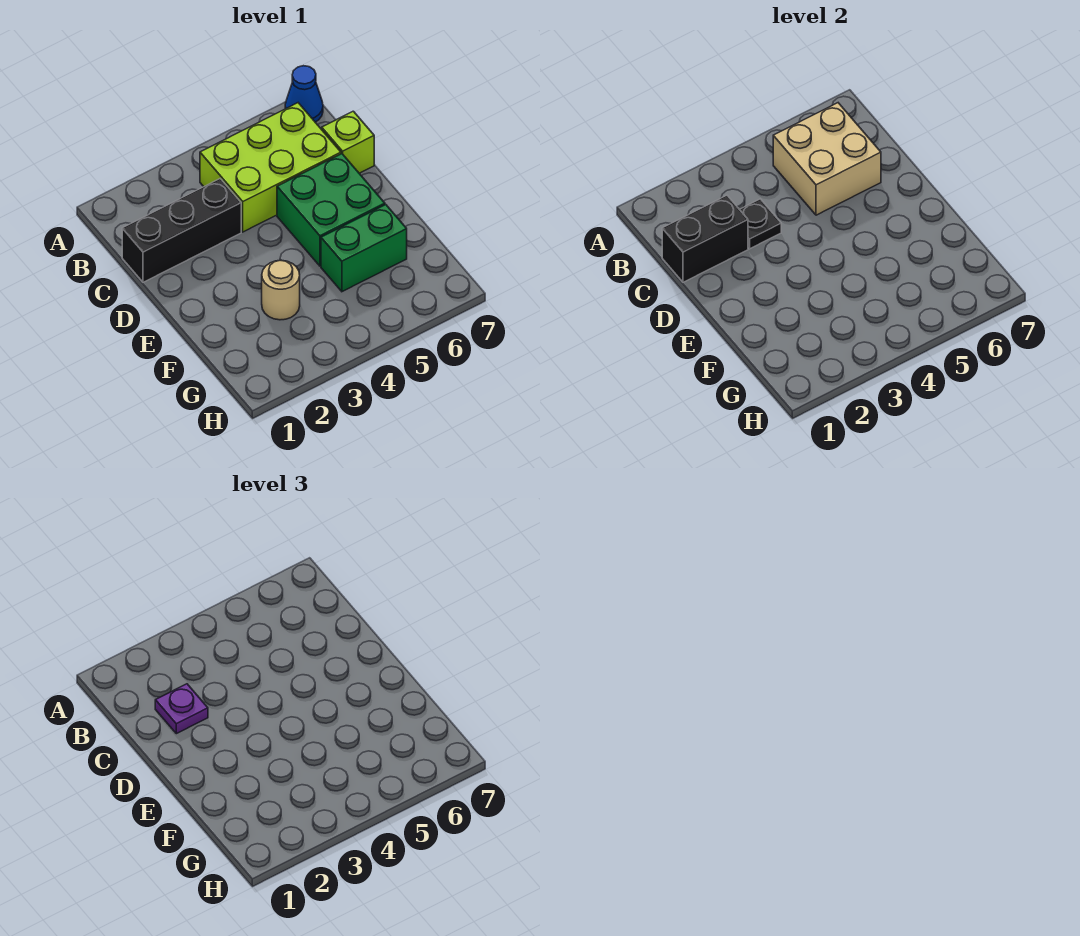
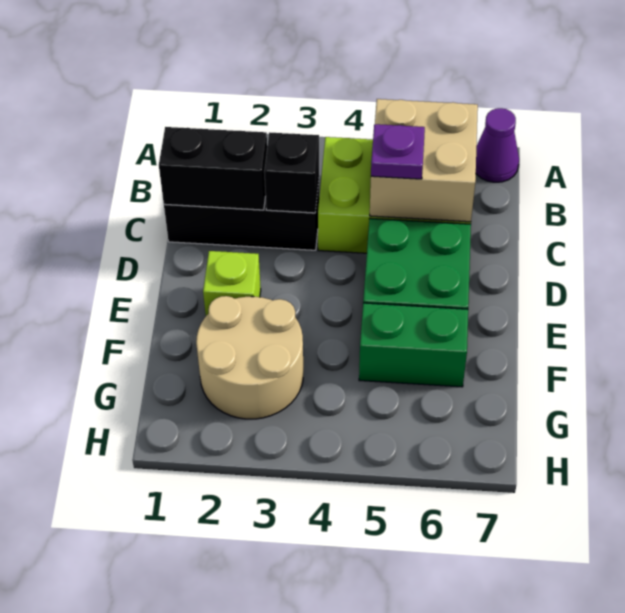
blue 1x1 cone [285,66,323,122] -> purple 1x1 cone [476,108,519,182]
purple 1x1 plate [155,684,208,734] -> purple 1x1 plate moved to [371,124,425,179]
black 1x1 plate [739,199,781,249] -> black 1x1 brick [264,132,319,213]
lime 1x1 brick [322,111,374,173] -> lime 1x1 brick moved to [203,251,261,316]
tan 1x1 round brick [262,260,300,320] -> tan 2x2 round brick [196,296,303,419]

